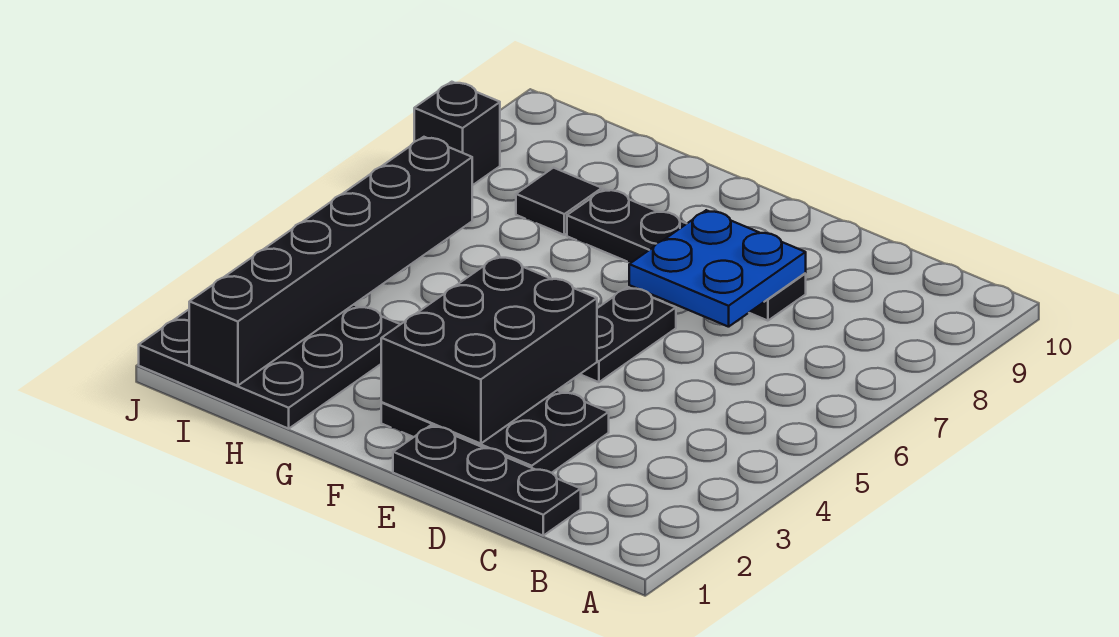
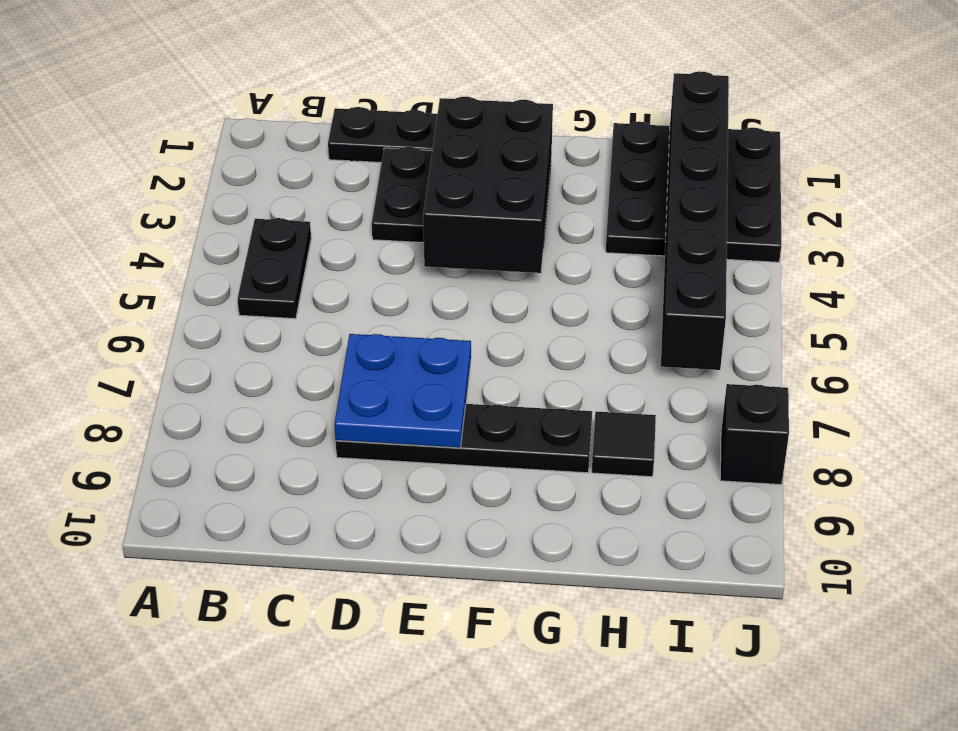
black 1x2 plate [580,287,676,382] -> black 1x2 plate moved to [237,218,311,319]

